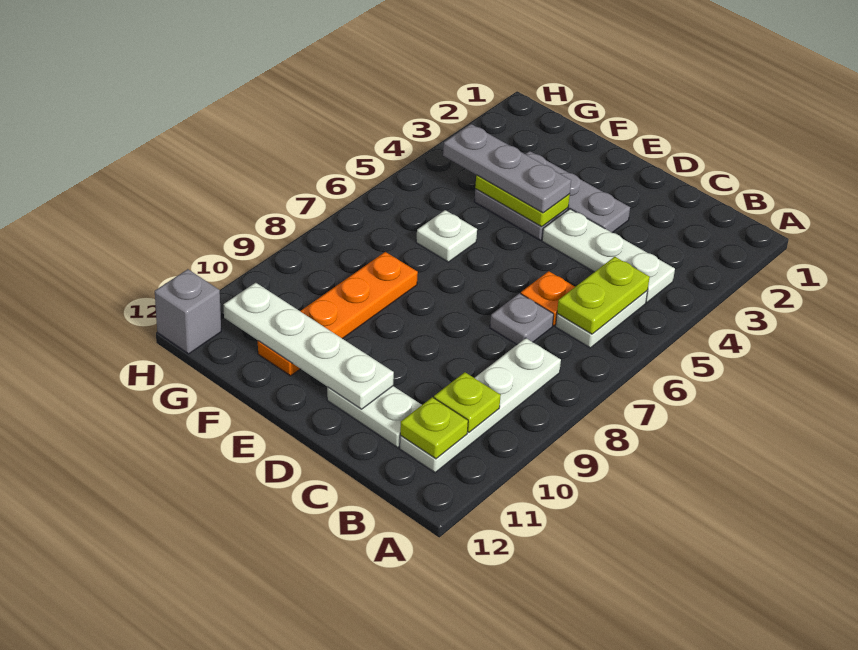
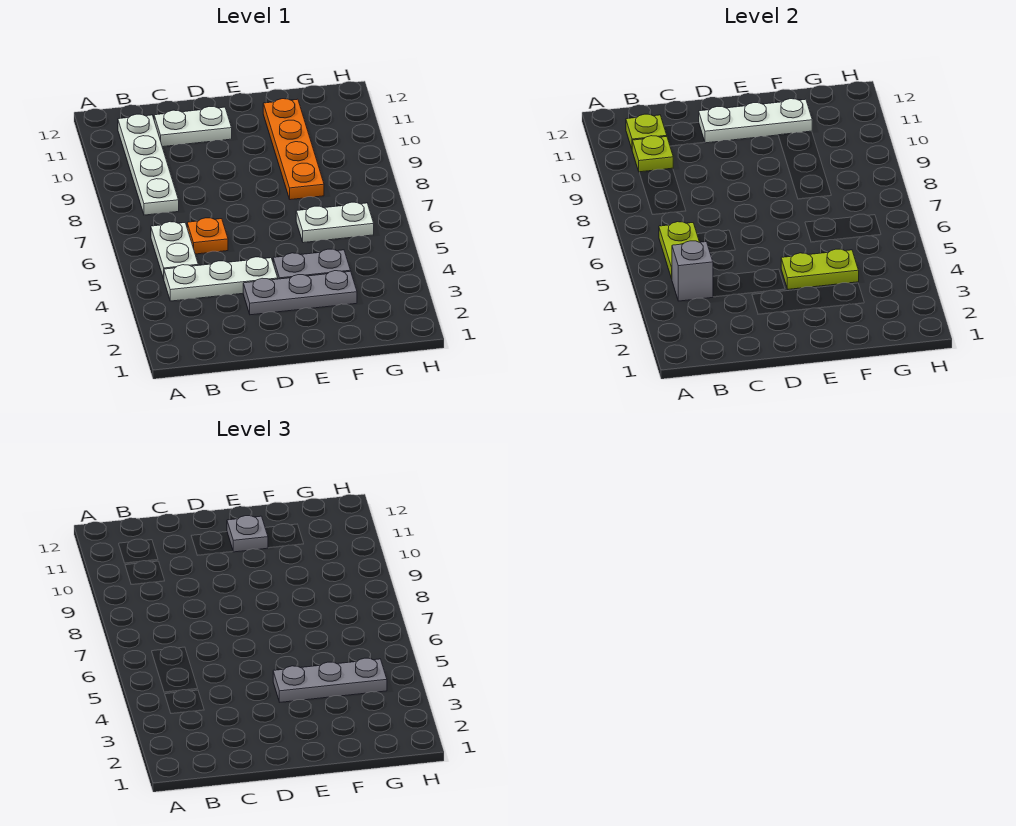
grey 1x1 plate [490,293,554,344] -> grey 1x1 plate moved to [227,516,268,552]
white 1x4 plate [223,283,394,409] -> white 1x3 plate [699,99,812,143]
white 1x1 plate [416,210,477,262] -> white 1x2 plate [296,202,374,243]
grey 1x1 brick [155,269,221,354] -> grey 1x1 brick moved to [672,241,713,301]

